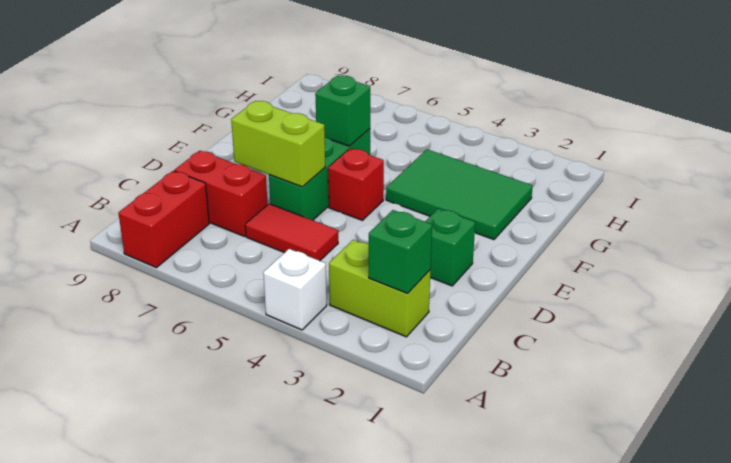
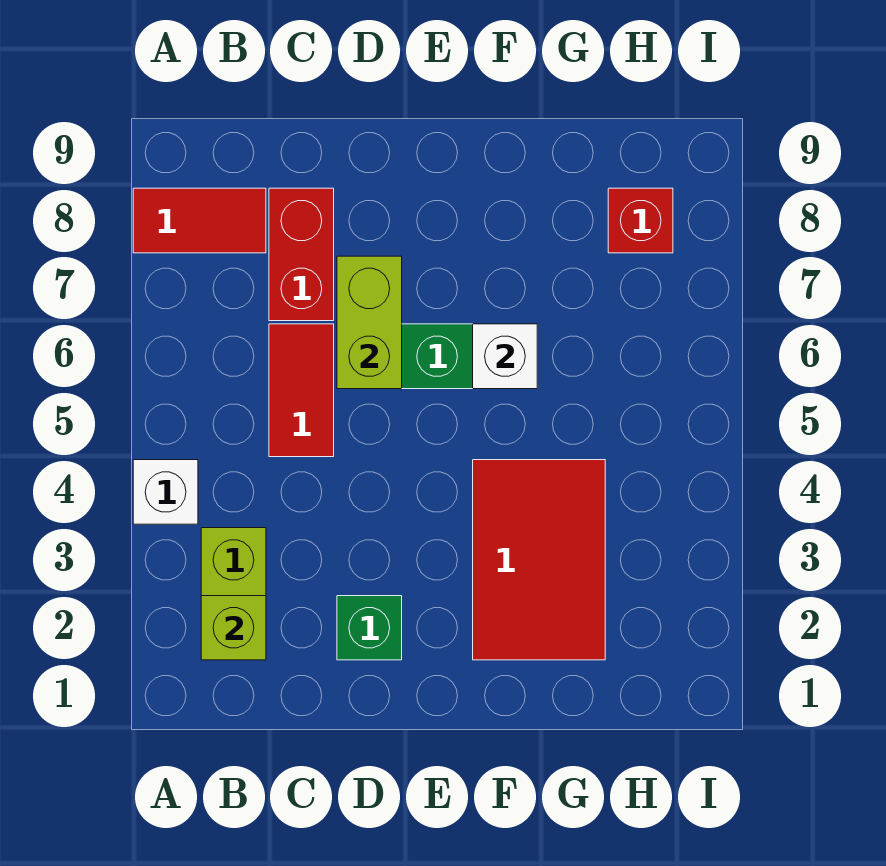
red 1x2 brick [119,171,209,268] -> red 1x2 tile [133,188,266,253]
green 1x1 brick [369,210,432,293] -> lime 1x1 brick [201,596,266,660]
red 1x1 brick [328,148,384,220] -> red 1x1 brick moved to [608,188,673,253]
green 2x3 tile [386,149,533,240] -> red 2x3 tile [473,460,605,660]
green 1x1 brick [315,76,370,146] -> white 1x1 brick [473,324,537,389]

